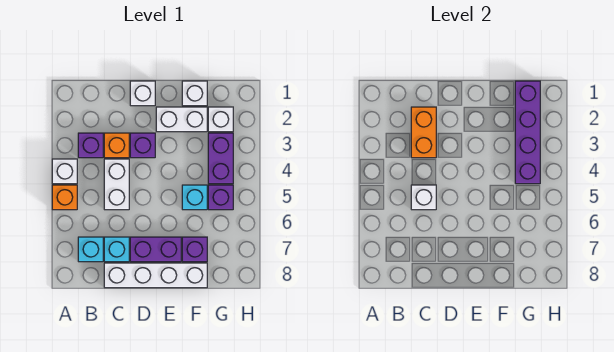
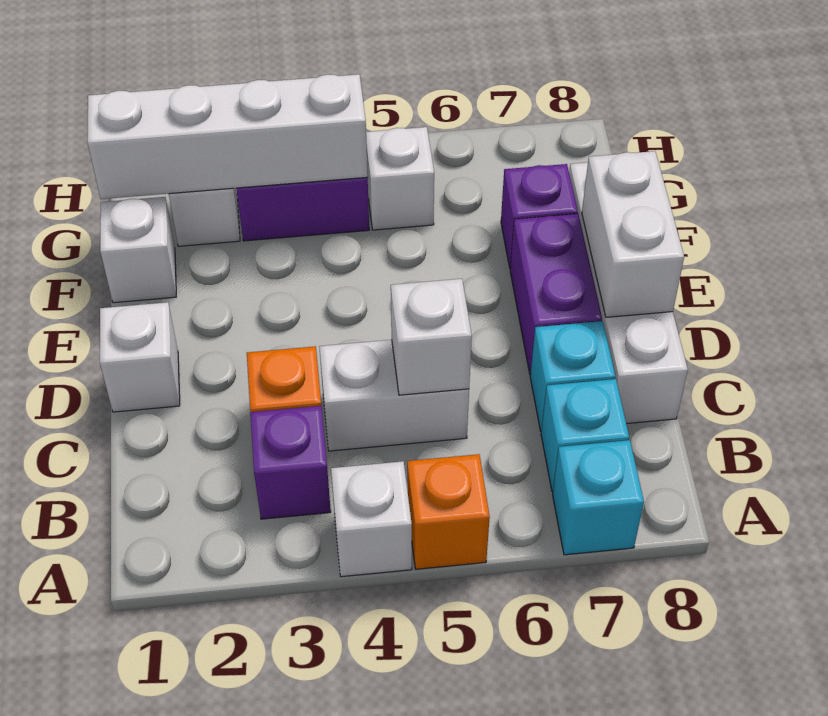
orange 1x2 brick [411,107,436,158] -> none
purple 1x1 brick [130,133,155,158] -> none
white 1x2 brick [156,107,207,132] -> white 1x2 brick moved to [582,151,684,317]
cyan 1x1 brick [182,185,207,210] -> cyan 1x1 brick moved to [553,440,644,555]
purple 1x4 brick [515,81,540,184] -> white 1x4 brick [87,74,368,199]
purple 1x1 brick [208,185,233,210] -> white 1x1 brick [366,127,434,230]

